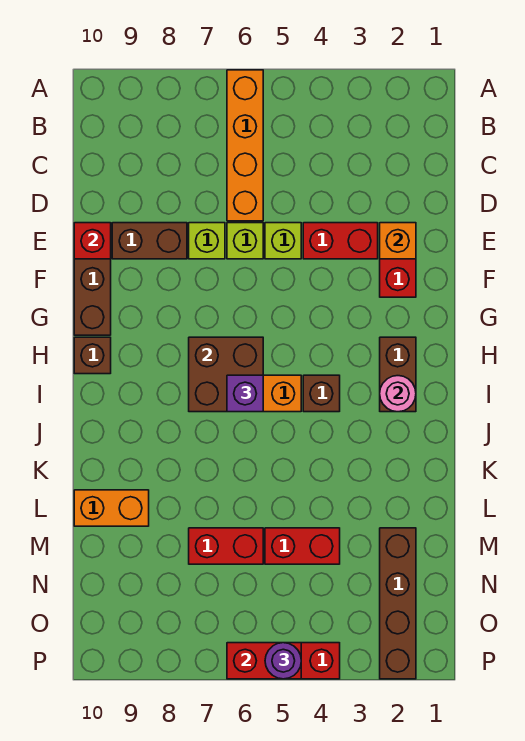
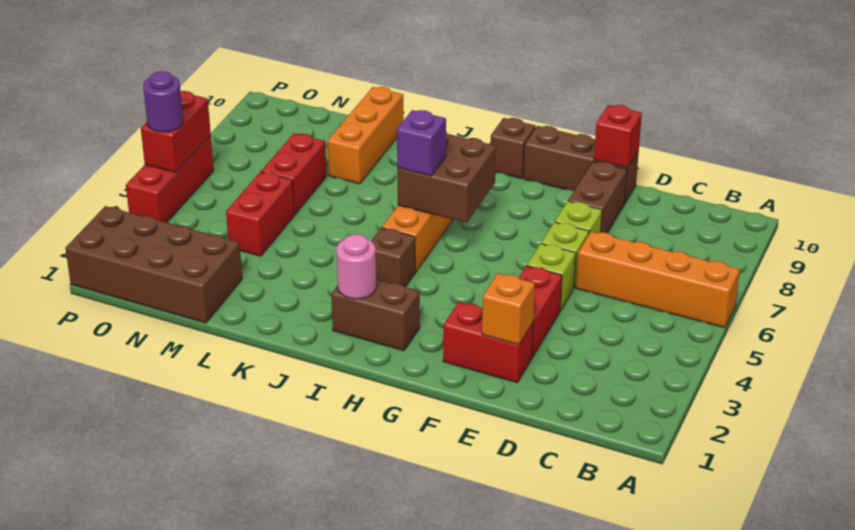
orange 1x2 brick [74,490,149,526] -> orange 1x3 brick [328,87,404,184]
brown 1x4 brick [380,528,416,679] -> brown 2x4 brick [65,206,242,323]

